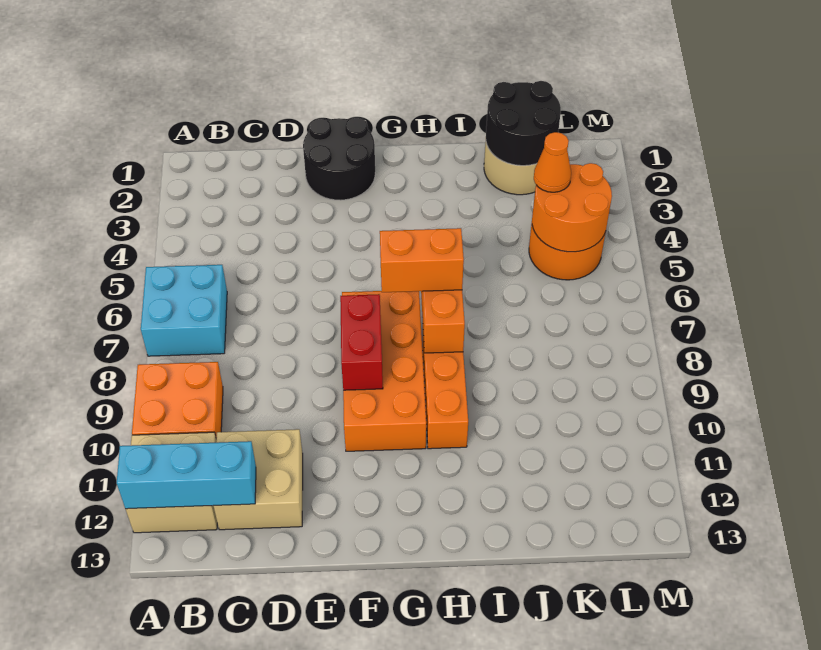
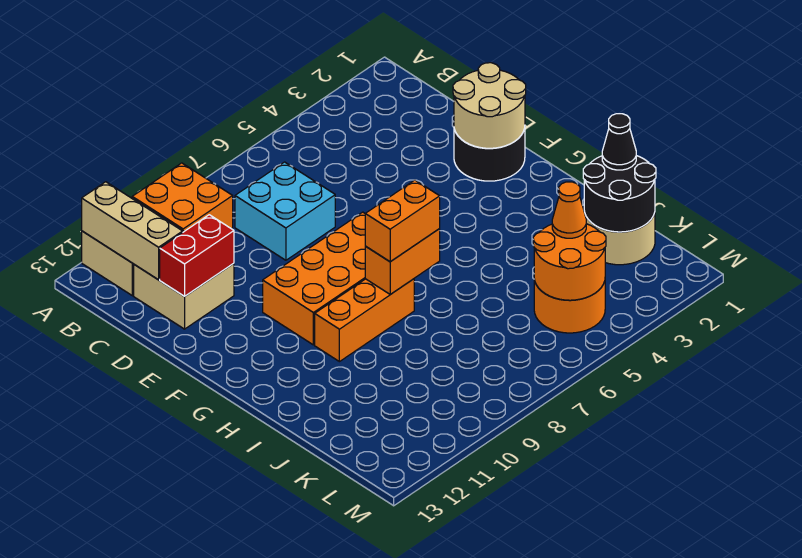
cyan 2x2 brick [141,265,227,356] -> cyan 2x2 brick moved to [235,162,335,260]
cyan 1x3 brick [117,441,256,509] -> tan 1x3 brick [82,182,183,280]
none -> tan 2x2 round brick [453,63,526,148]
red 1x2 brick [340,294,383,390] -> red 1x2 brick moved to [160,215,234,296]
orange 1x2 brick [380,228,464,292] -> orange 1x2 brick turned to [365,180,440,262]
none -> black 1x1 cone [602,114,636,170]

